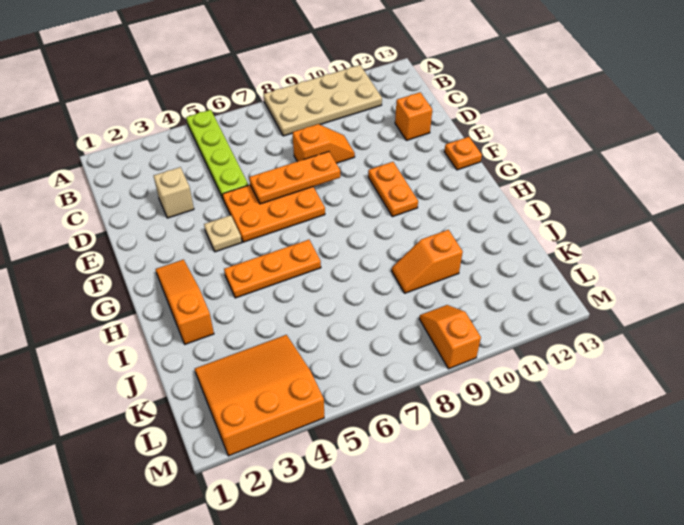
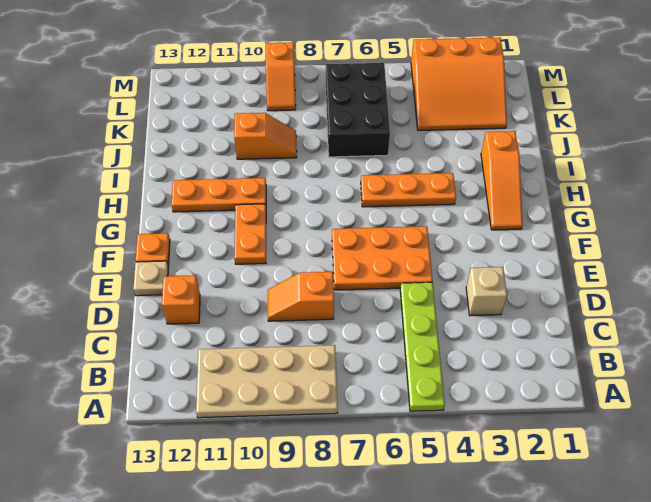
orange 1x3 plate [249,152,340,204] -> orange 1x3 plate moved to [172,178,266,212]
tan 1x1 plate [204,215,242,252] -> tan 1x1 plate moved to [133,261,168,296]
none -> black 2x3 brick [326,63,390,157]

